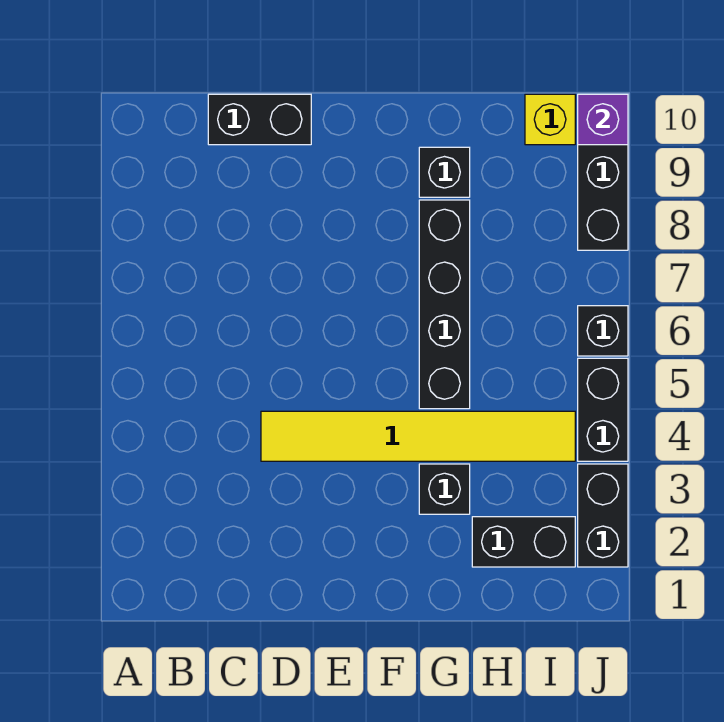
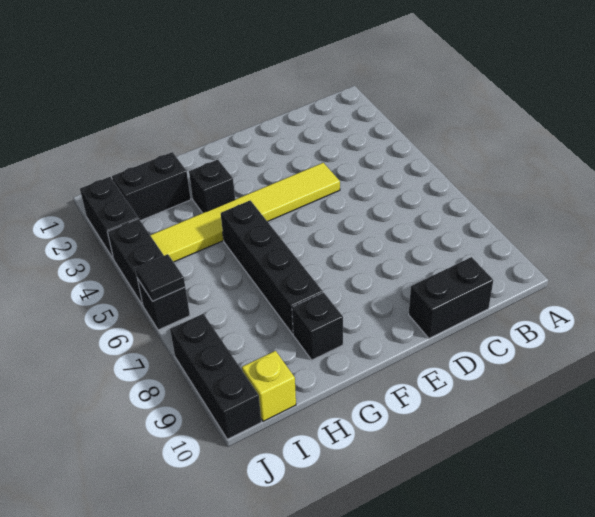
none -> black 1x1 tile [135,254,185,301]
purple 1x1 brick [578,94,628,145] -> none

